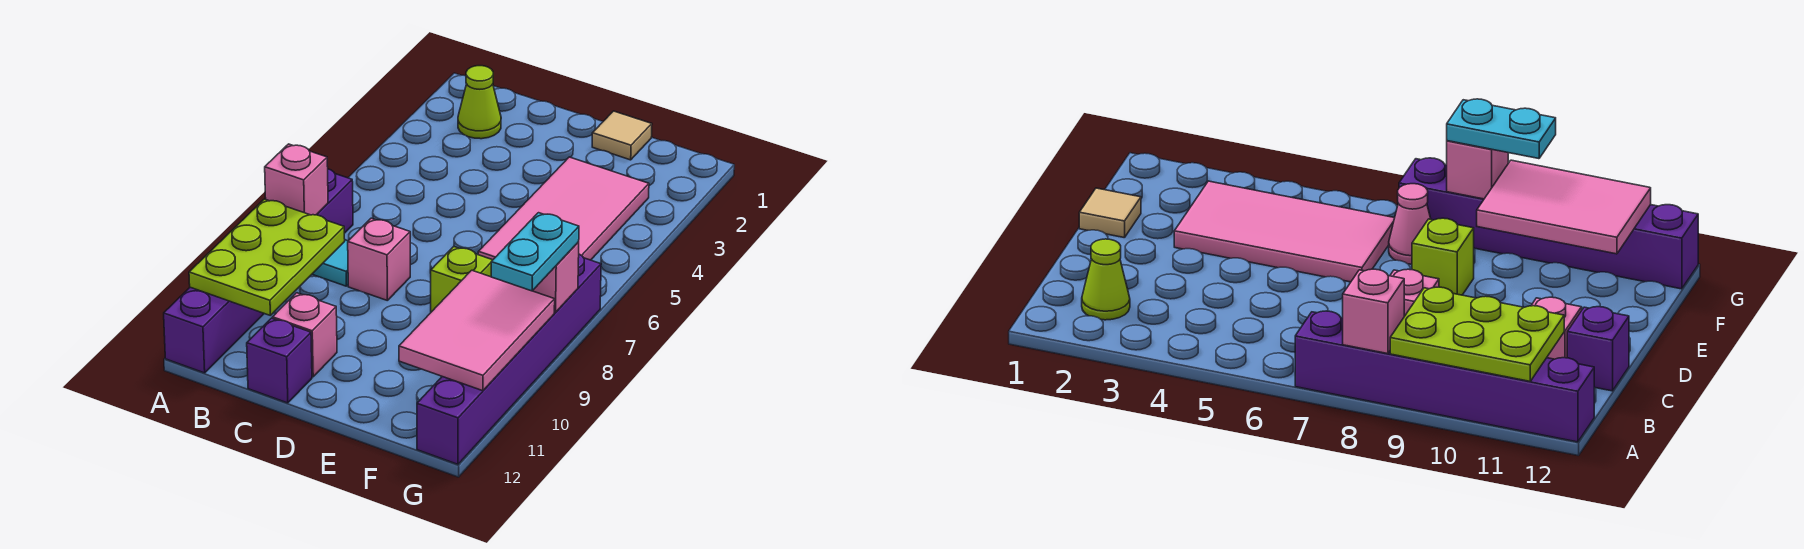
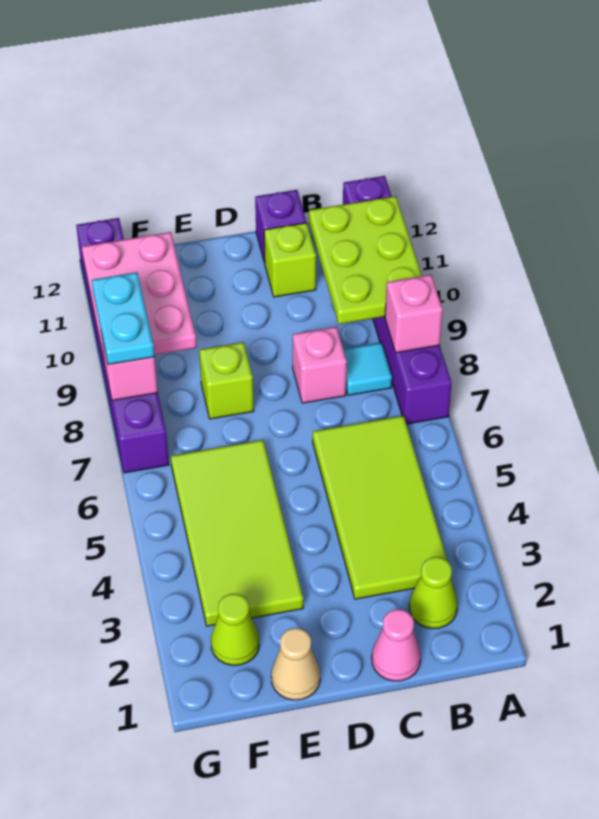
none -> lime 2x4 tile [313,416,448,599]
pink 1x1 brick [272,293,337,377] -> lime 1x1 brick [264,223,316,297]
tan 1x1 tile [592,111,652,160] -> tan 1x1 cone [271,628,320,700]
pink 2x4 tile [478,157,649,260] -> lime 2x4 tile [171,440,303,626]
none -> lime 1x1 cone [211,594,259,665]
pink 1x1 cone [1389,184,1431,264] -> pink 1x1 cone moved to [372,609,421,681]
pink 2x3 tile [399,270,555,391] -> pink 2x3 plate [82,232,197,359]

